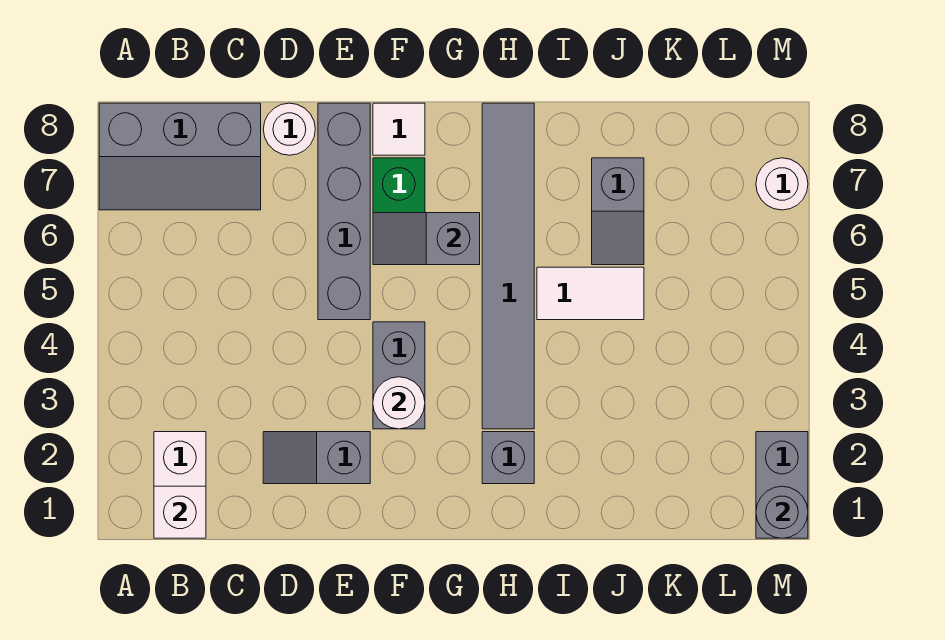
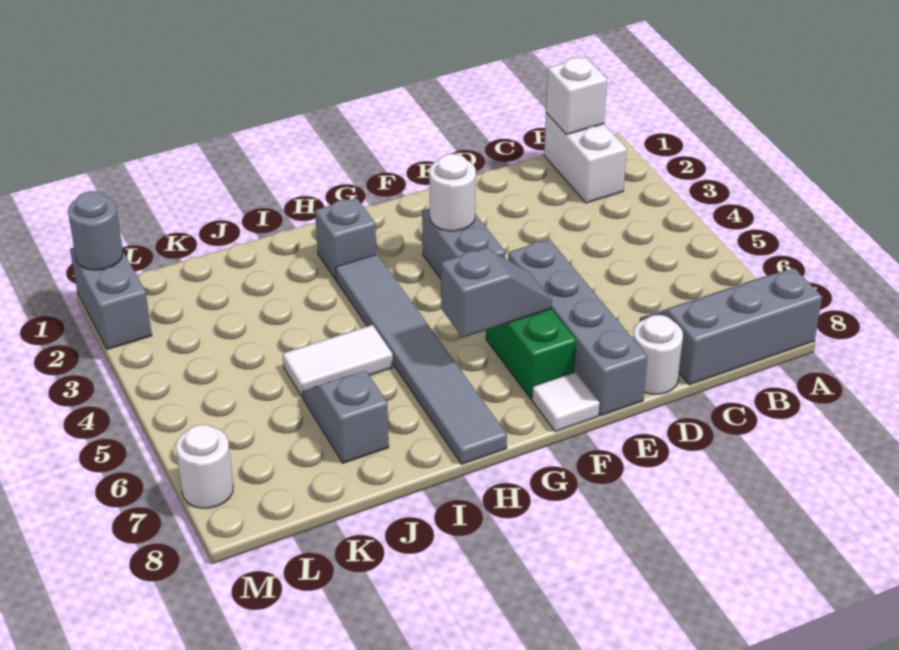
grey 1x2 slope [263,432,370,484] -> none

